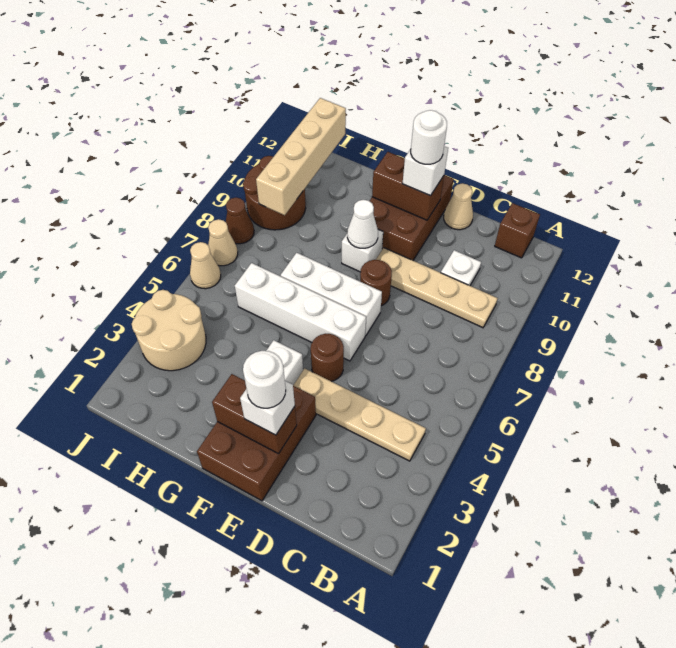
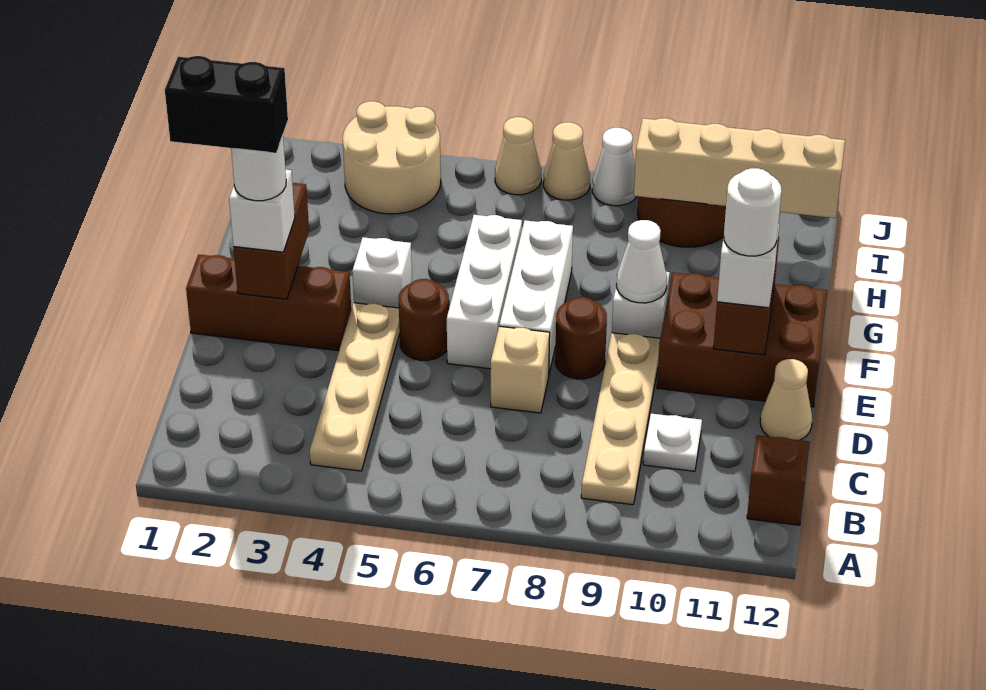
none -> tan 1x1 brick [491,326,550,413]
brown 2x3 brick [197,386,316,501] -> brown 1x3 brick [186,255,351,351]
none -> black 1x2 brick [165,56,288,153]
white 1x4 brick [235,263,366,361] -> white 1x3 brick [447,215,522,369]
brown 1x1 cone [226,198,254,244] -> white 1x1 cone [592,128,637,206]

